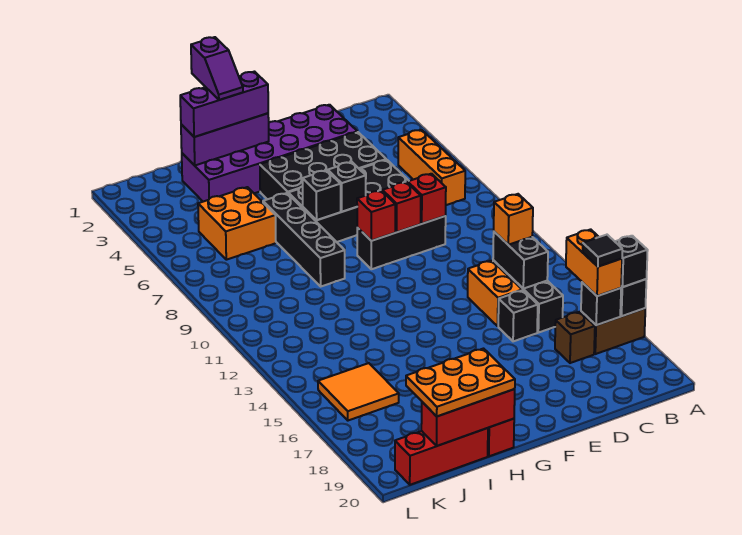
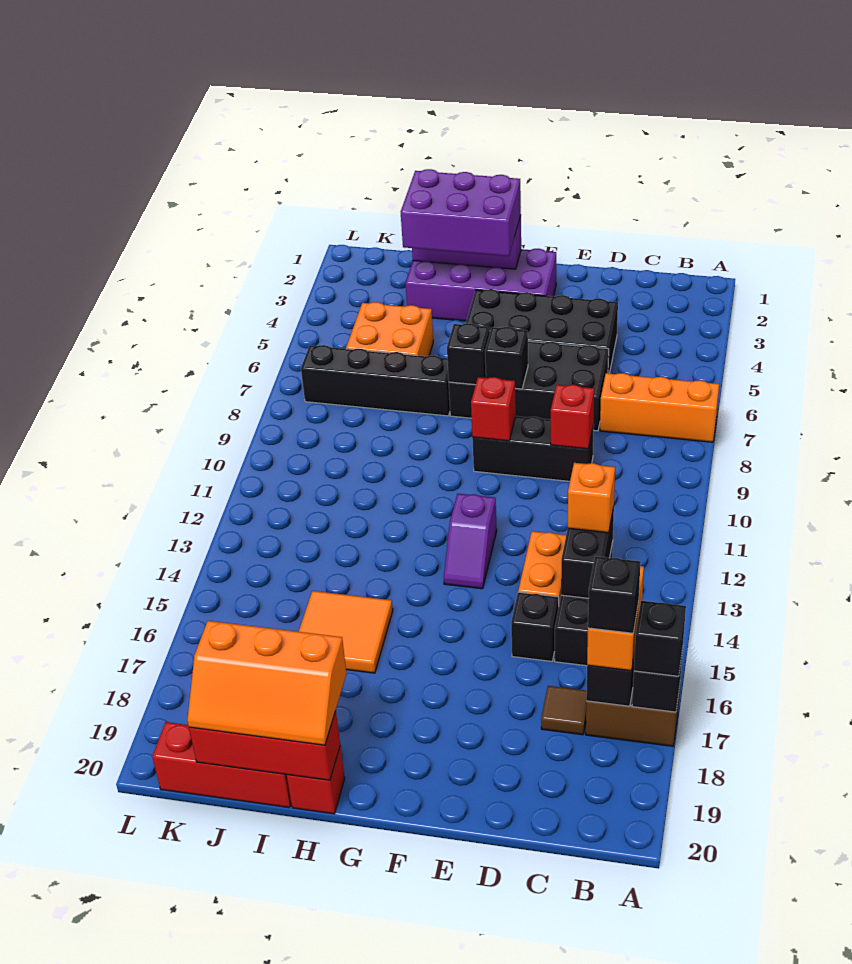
orange 1x3 brick [398,130,465,205] -> orange 1x3 brick turned to [600,373,719,442]
black 1x1 tile [583,235,622,267] -> black 1x1 brick [588,556,640,633]
brown 1x1 brick [555,312,595,363] -> brown 1x1 tile [541,686,587,735]
purple 2x6 brick [182,105,357,202] -> purple 2x4 brick [406,249,556,321]
red 1x1 brick [382,182,421,232] -> none
purple 1x3 brick [180,72,268,137] -> purple 2x3 brick [401,169,521,256]
purple 1x2 slope [191,37,243,100] -> purple 1x2 slope moved to [444,494,497,589]
black 1x4 brick [263,193,345,286] -> black 1x4 brick turned to [301,345,450,416]
orange 2x3 plate [406,349,515,416] -> orange 2x3 slope [187,621,347,745]
orange 2x2 tile [318,363,399,421] -> orange 2x2 tile moved to [299,591,393,673]

